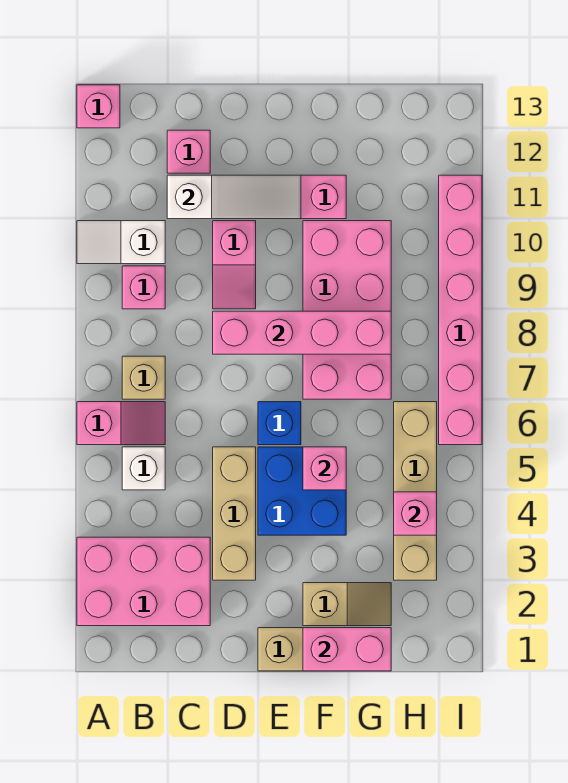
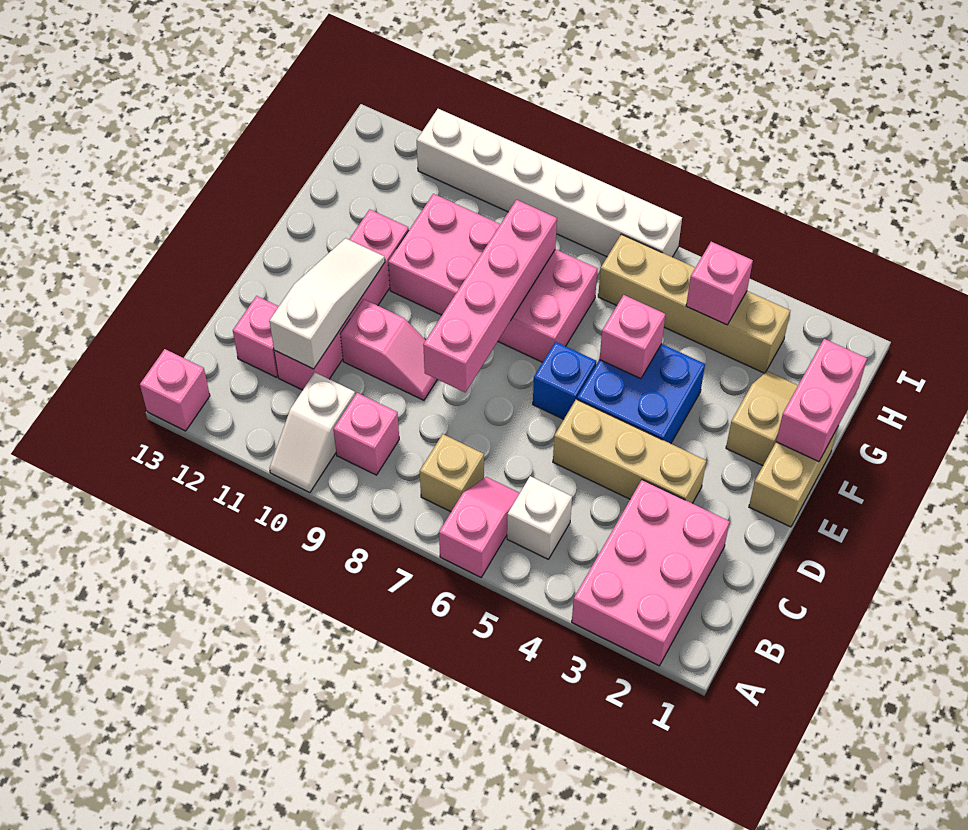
pink 1x6 brick [439,175,482,445] -> white 1x6 brick [417,109,682,257]

